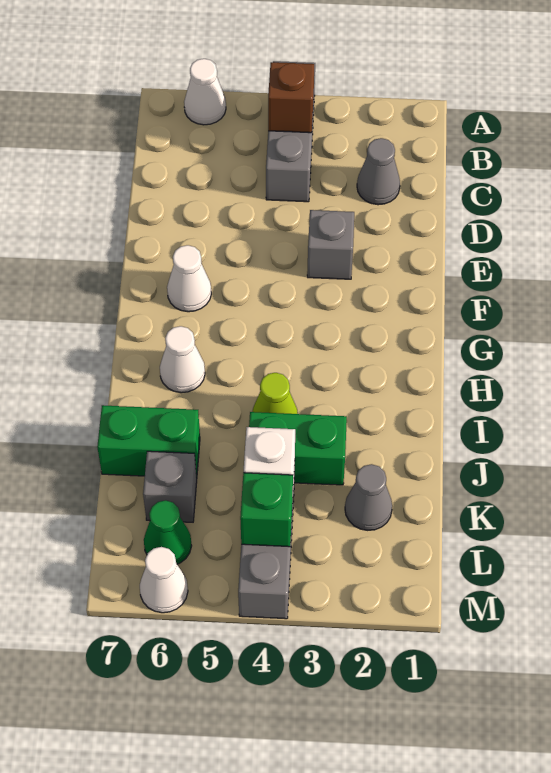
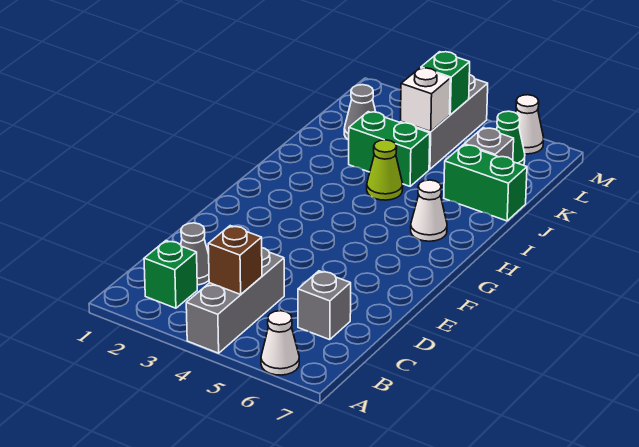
none -> green 1x1 brick [144,241,197,308]
grey 1x1 brick [307,210,354,279] -> grey 1x1 brick moved to [298,271,351,340]
white 1x1 cone [167,245,211,312] -> none

